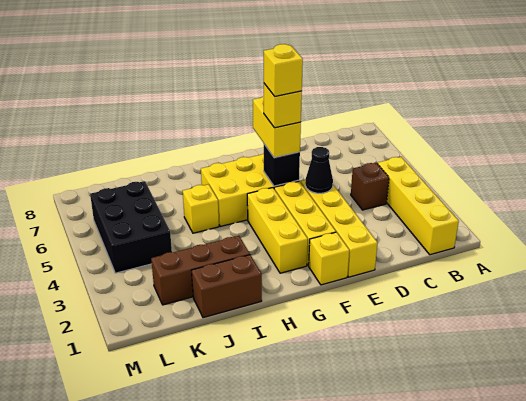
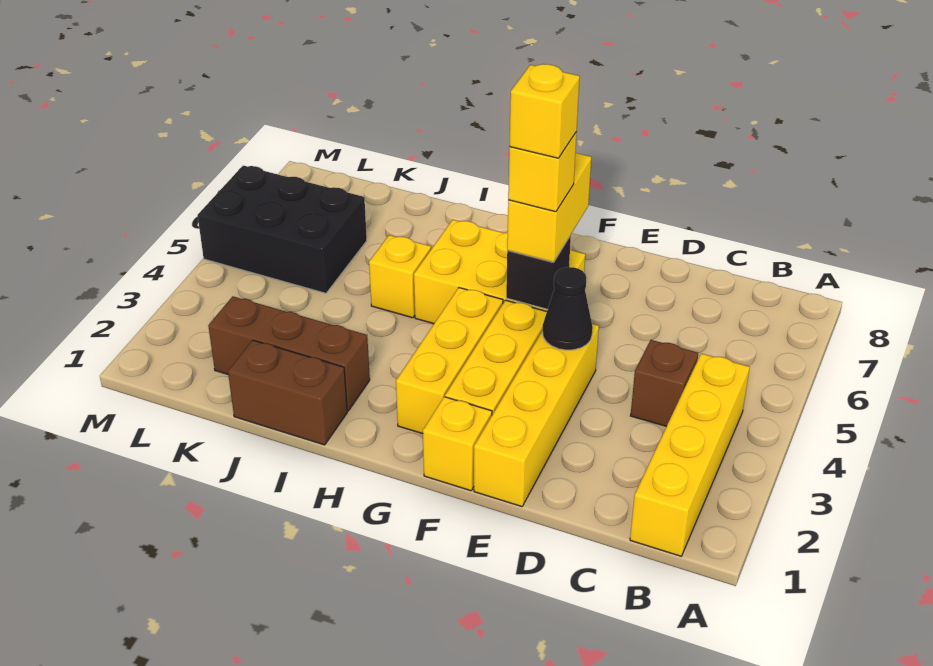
black 2x3 brick [90,181,172,273] -> black 2x3 brick turned to [198,166,367,293]

